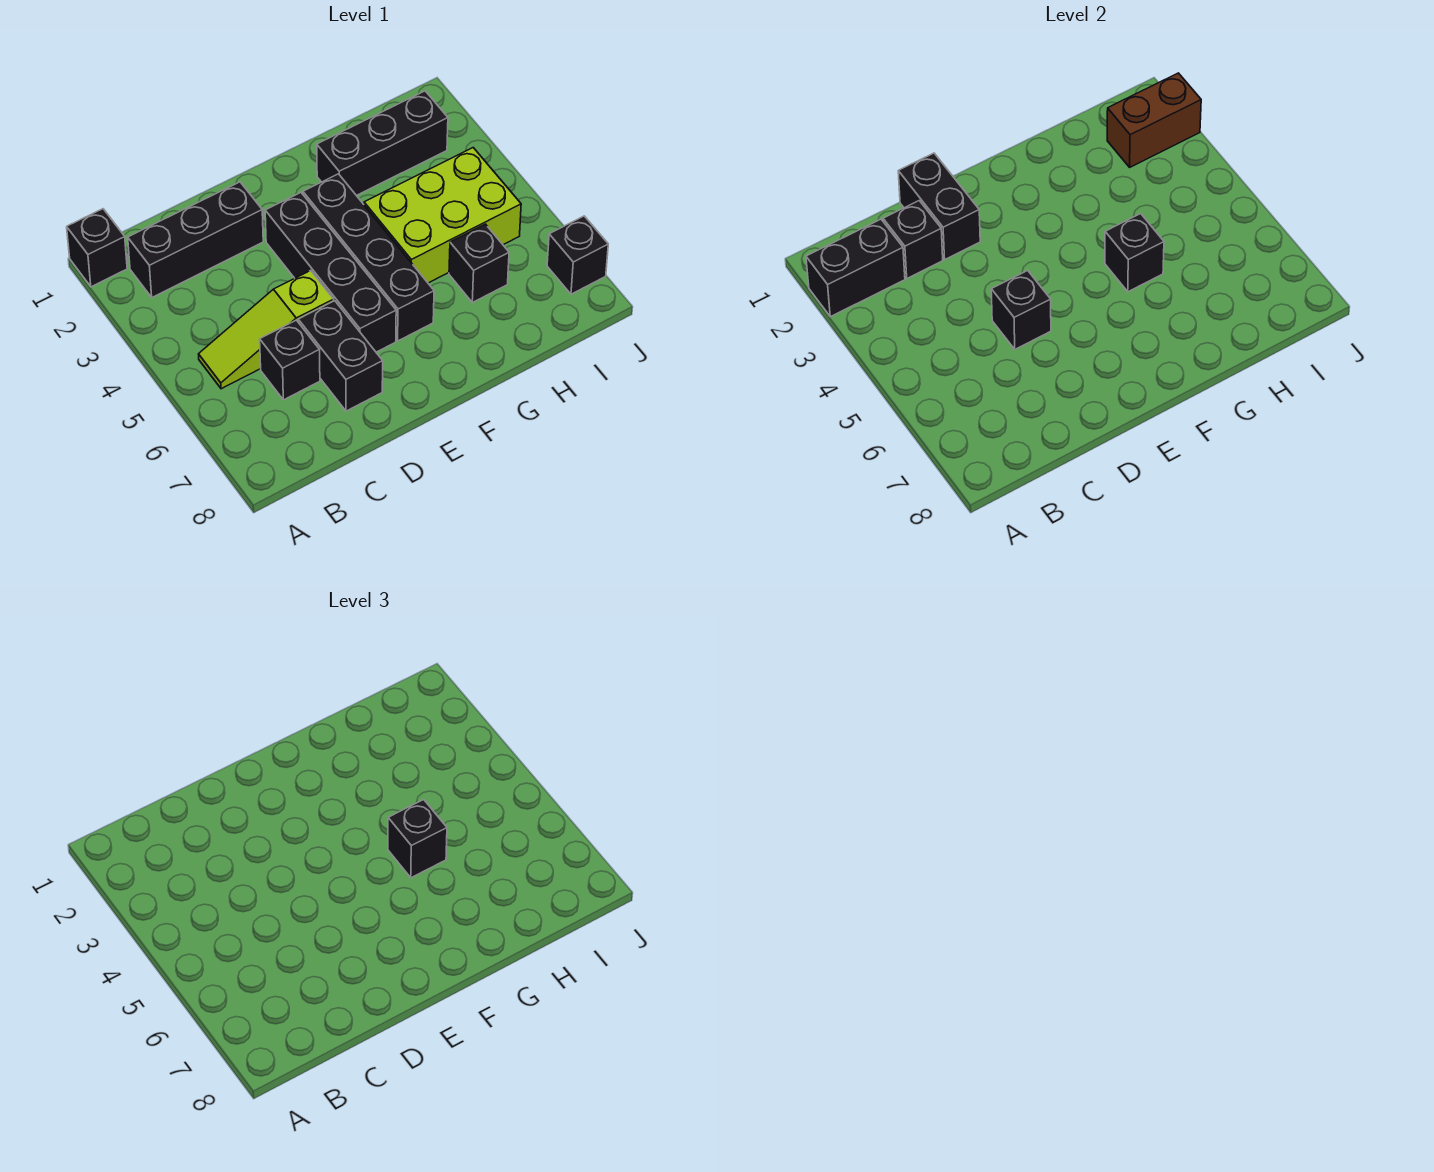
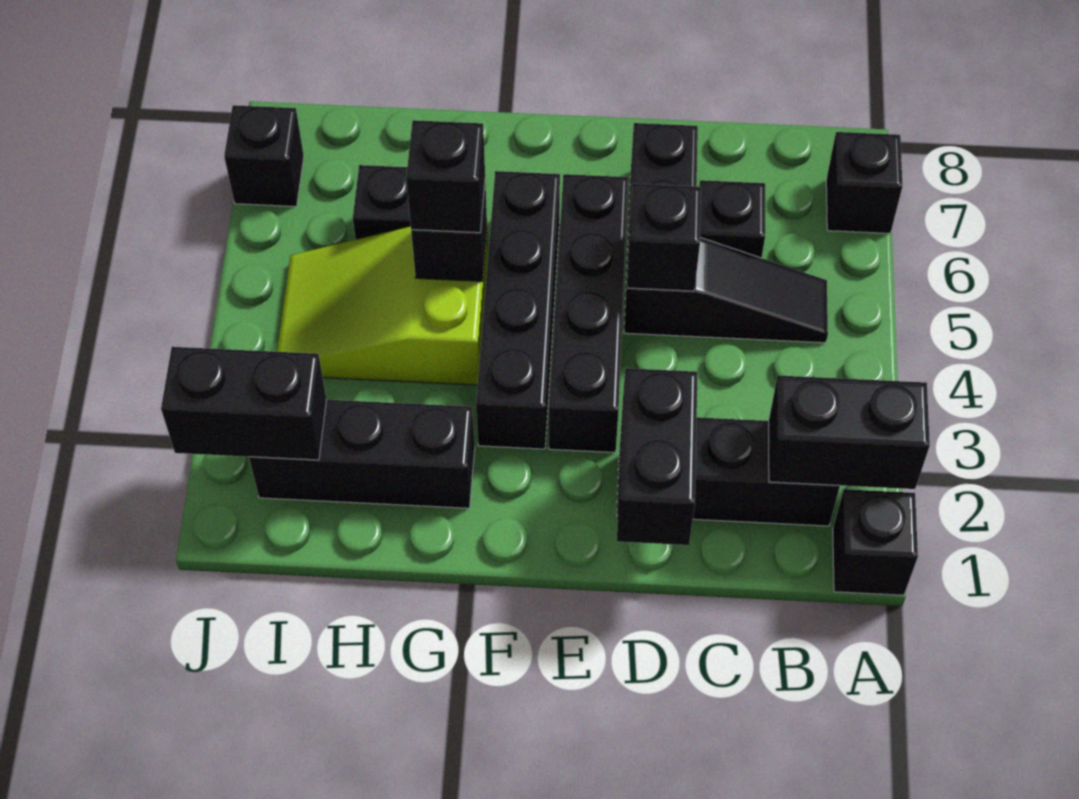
lime 1x3 slope [199,270,334,389] -> black 1x3 slope [624,238,828,343]
black 1x1 brick [883,201,943,278] -> black 1x1 brick moved to [826,132,903,233]
lime 2x3 brick [364,148,521,283] -> lime 2x3 slope [277,226,488,385]
brown 1x2 brick [1107,73,1201,167] -> black 1x2 brick [161,347,327,460]

